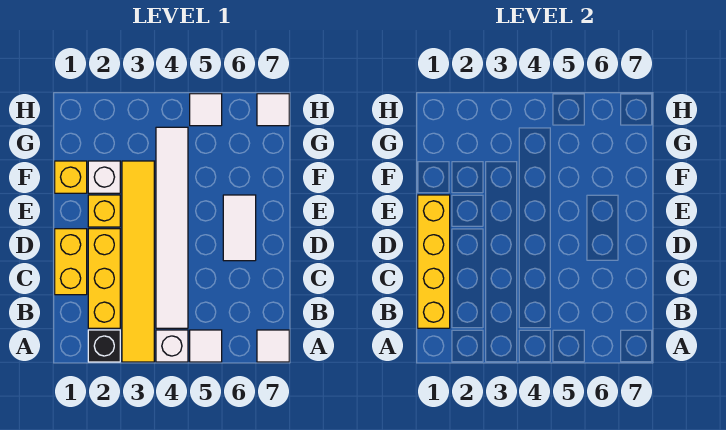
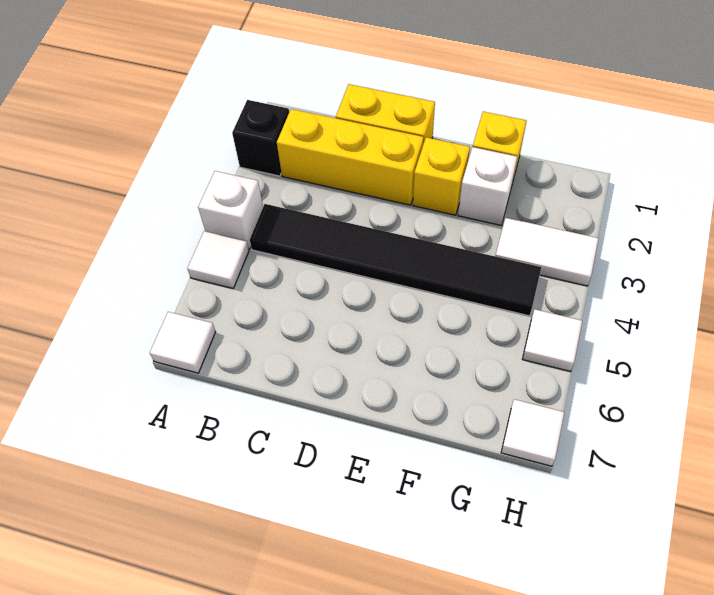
yellow 1x6 tile [122,161,154,362] -> none
yellow 1x4 brick [418,195,450,328] -> none
white 1x6 tile [156,127,188,328] -> black 1x6 tile [250,204,541,316]
white 1x2 tile [223,195,256,261] -> white 1x2 tile moved to [495,218,599,286]

